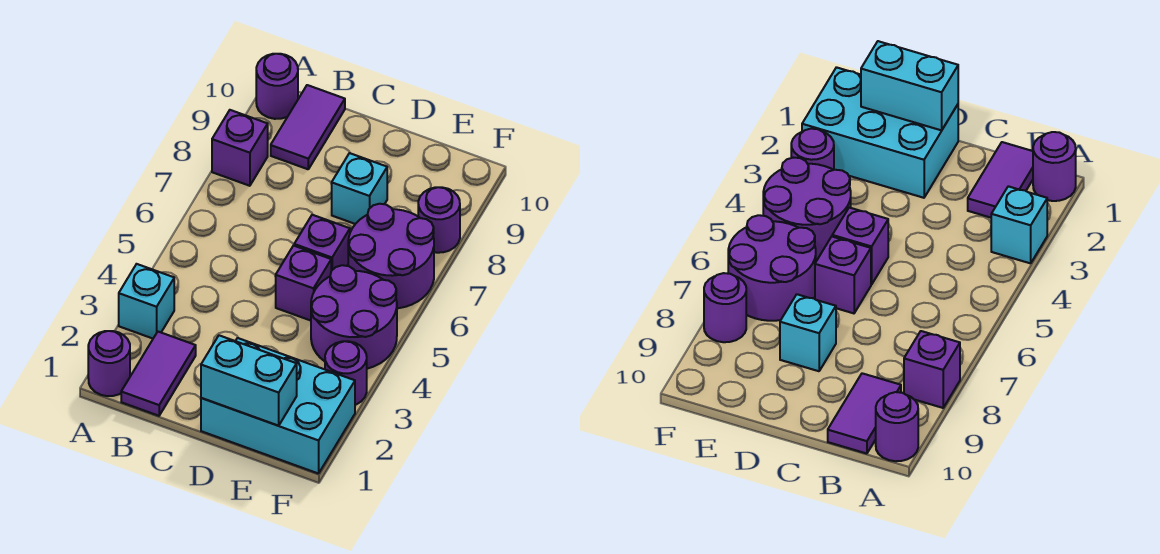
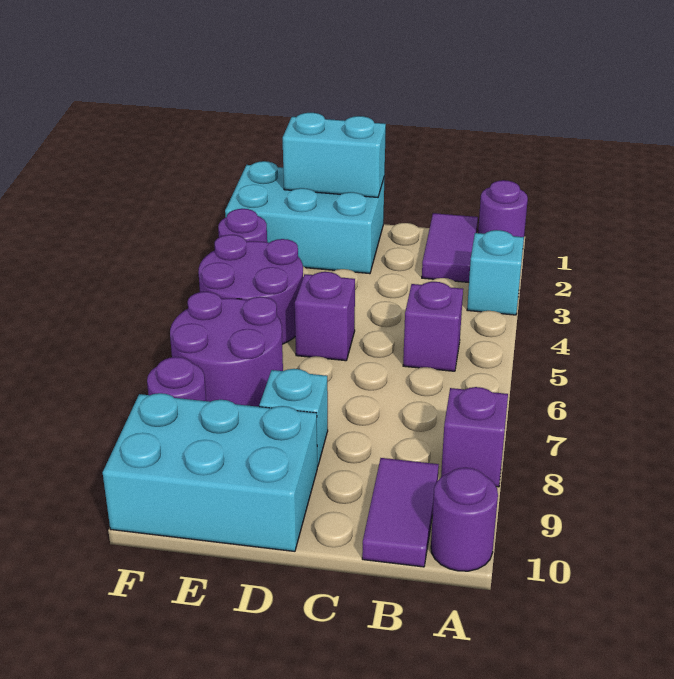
purple 1x1 brick [294,215,350,271] -> purple 1x1 brick moved to [403,282,463,371]
none -> cyan 2x3 brick [103,393,317,551]

